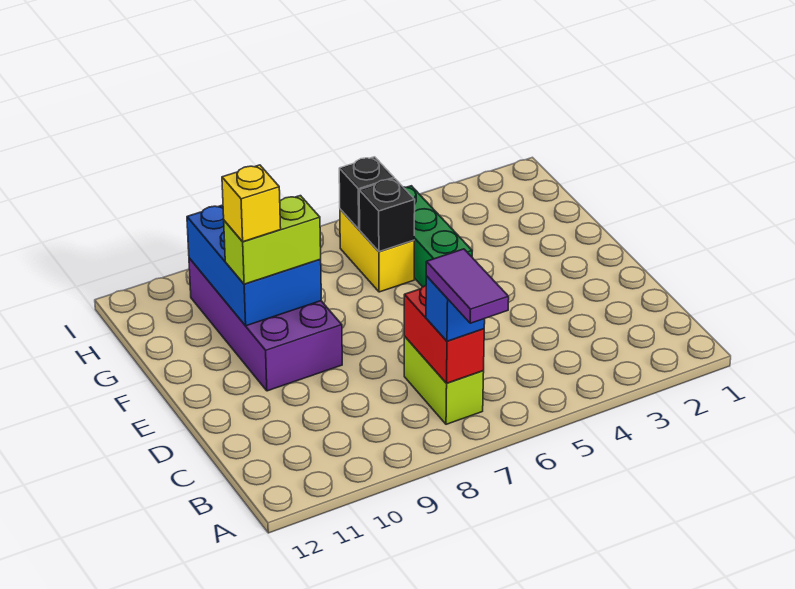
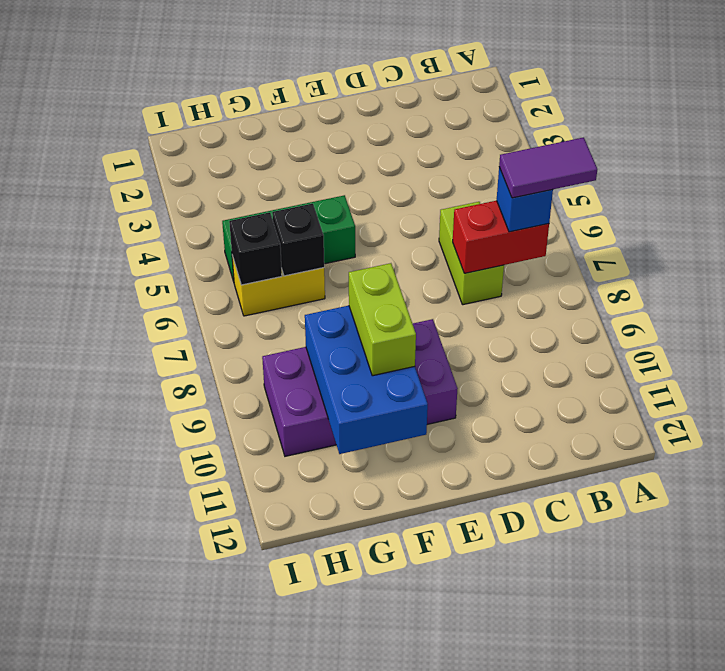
lime 1x2 brick [404,336,484,424] -> lime 1x2 brick turned to [439,202,504,305]
blue 2x3 brick [187,205,321,326] -> blue 2x3 brick turned to [305,306,428,454]
yellow 1x1 brick [222,165,281,242] -> none

